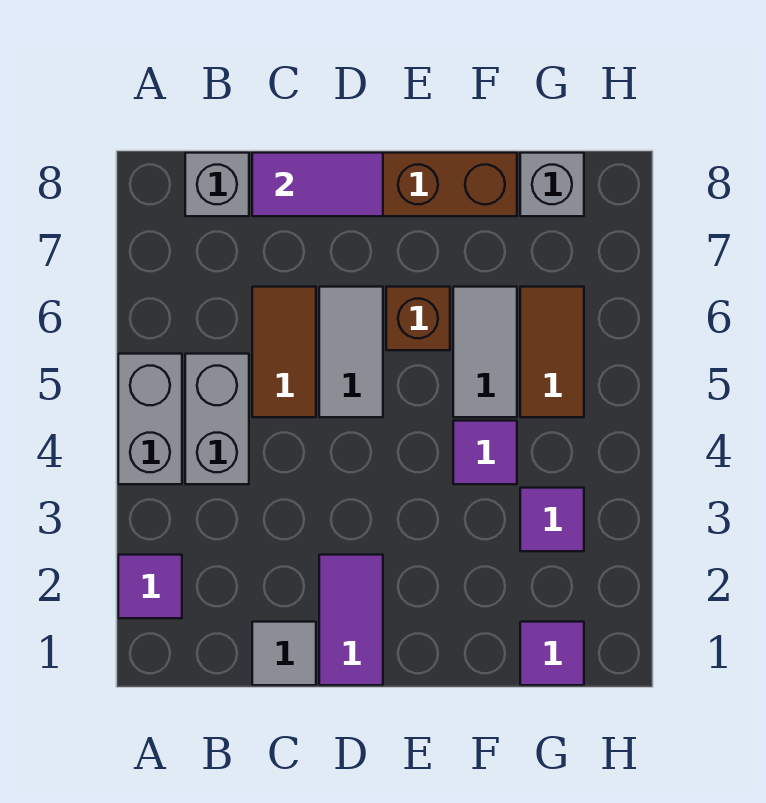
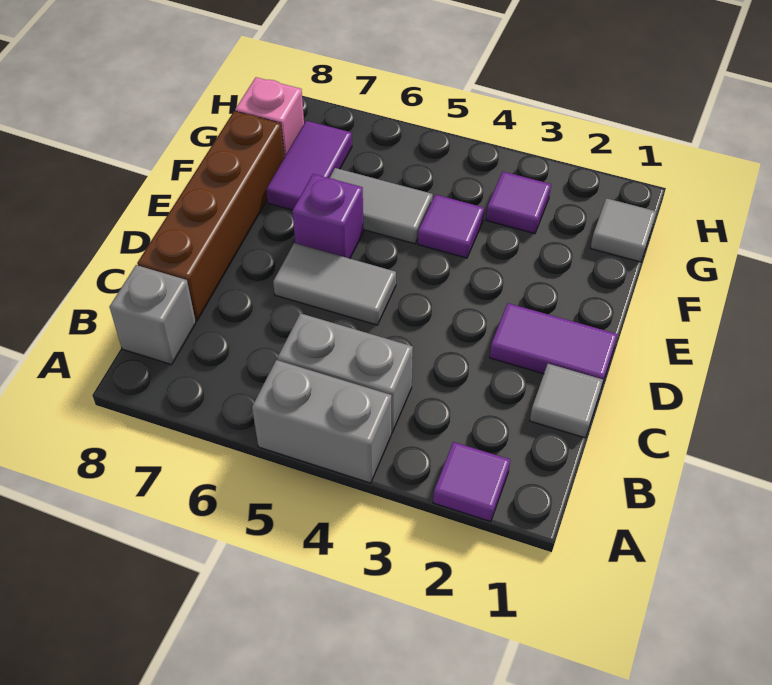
brown 1x2 tile [252,287,316,417] -> none
purple 1x2 tile [252,153,383,216] -> purple 1x2 tile moved to [266,121,352,210]
brown 1x1 brick [386,287,450,350] -> purple 1x1 brick [292,174,364,259]
purple 1x1 tile [520,622,584,685] -> grey 1x1 tile [590,198,656,262]
brown 1x2 tile [520,287,584,417] -> none
grey 1x1 brick [520,153,584,216] -> pink 1x1 brick [235,77,304,158]

